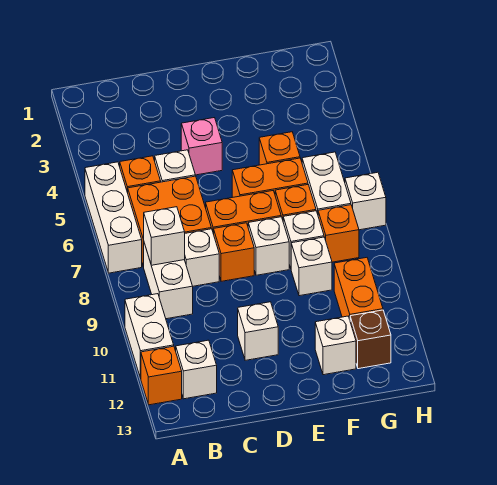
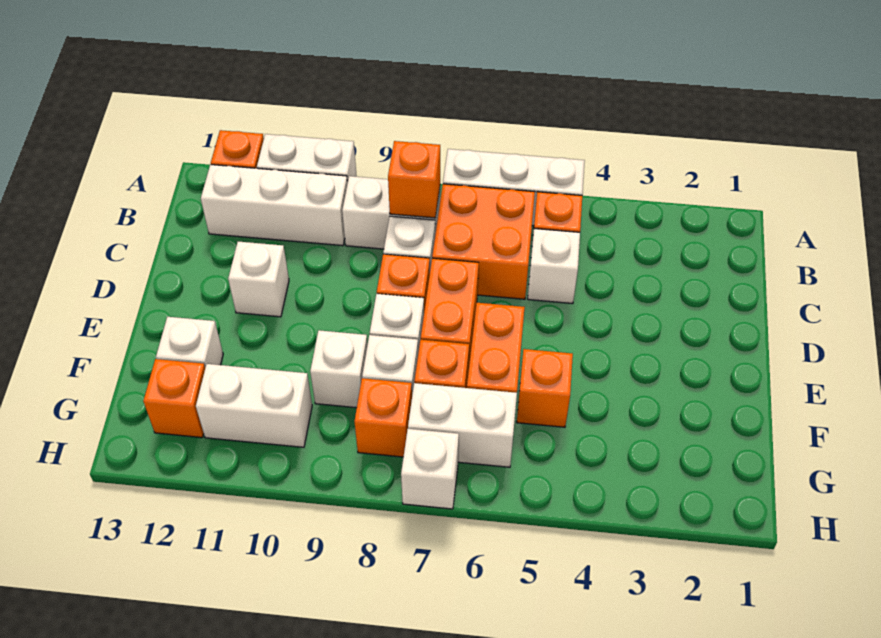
white 1x1 brick [143,207,185,265] -> orange 1x1 brick [388,141,440,218]
white 1x1 brick [176,340,217,399] -> white 1x3 brick [201,165,347,246]
pink 1x1 brick [181,118,222,175] -> none
orange 1x2 brick [334,258,383,319] -> white 1x2 brick [196,364,312,447]
brown 1x1 brick [350,310,391,369] -> orange 1x1 brick [143,359,205,438]

